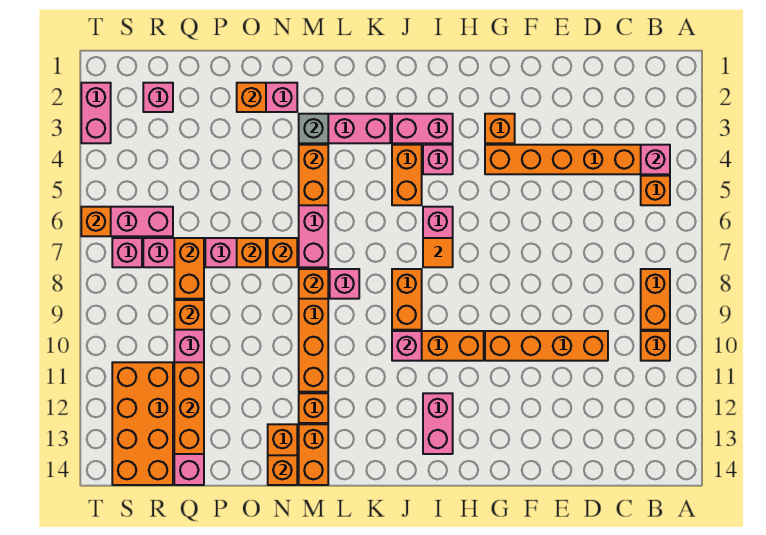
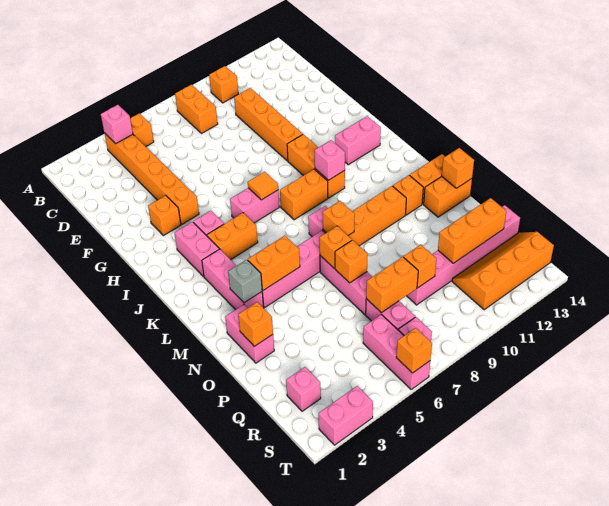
orange 1x2 brick [641,269,670,330] -> orange 1x2 brick turned to [175,85,218,134]
orange 2x4 brick [112,362,173,485] -> orange 2x4 slope [452,232,554,310]

